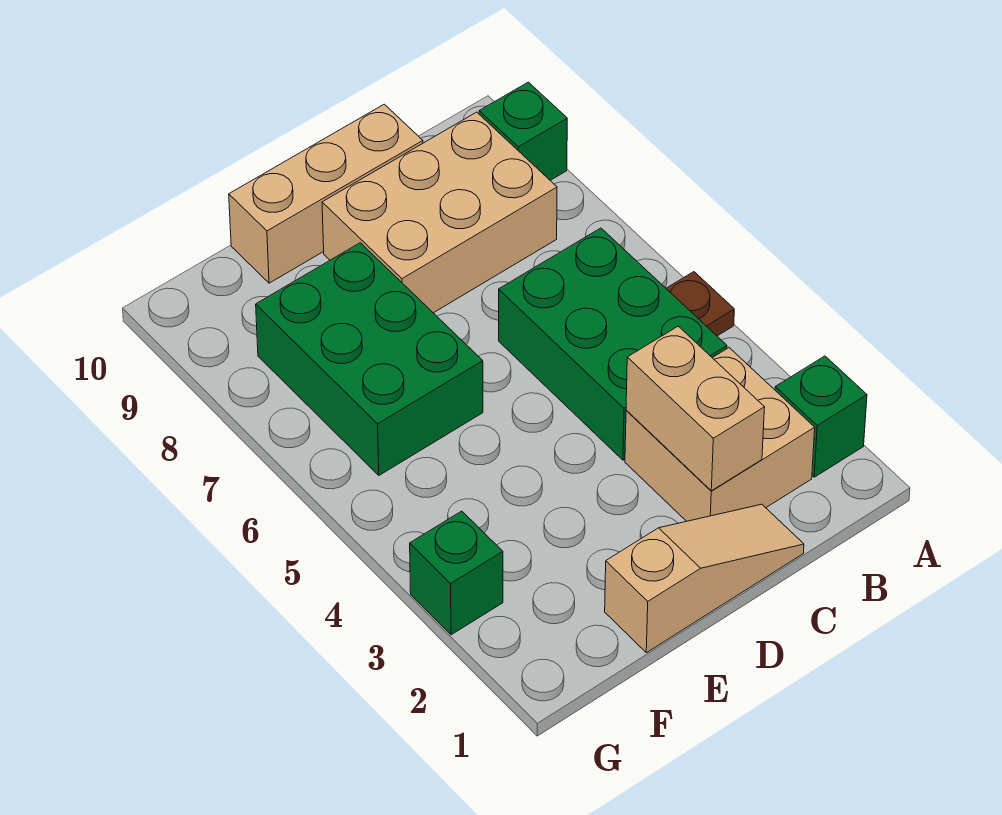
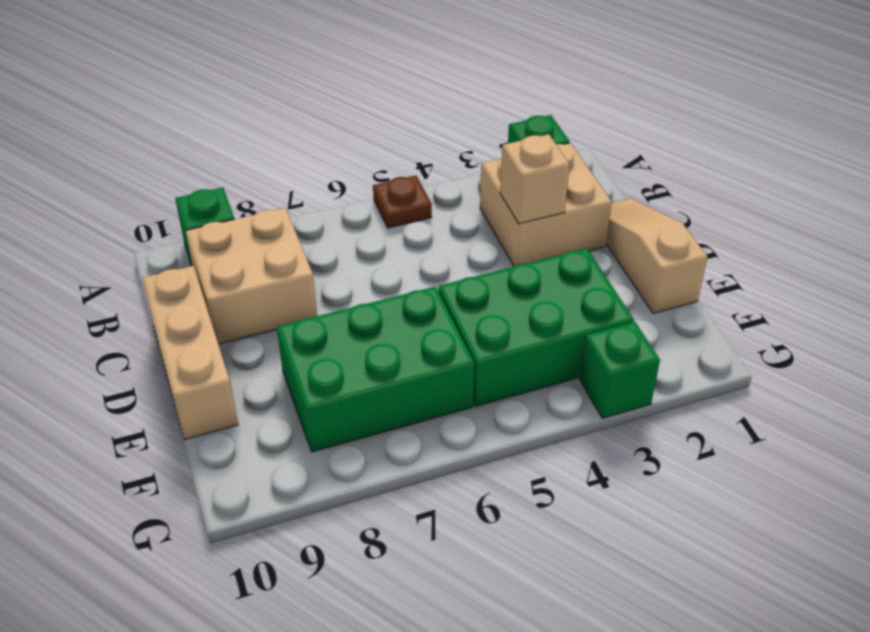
green 2x3 brick [499,228,727,460] -> green 2x3 brick moved to [438,249,634,406]
tan 2x3 brick [322,112,557,313] -> tan 2x2 brick [186,208,317,344]
tan 1x2 brick [626,326,765,491] -> tan 1x1 brick [500,134,570,224]

